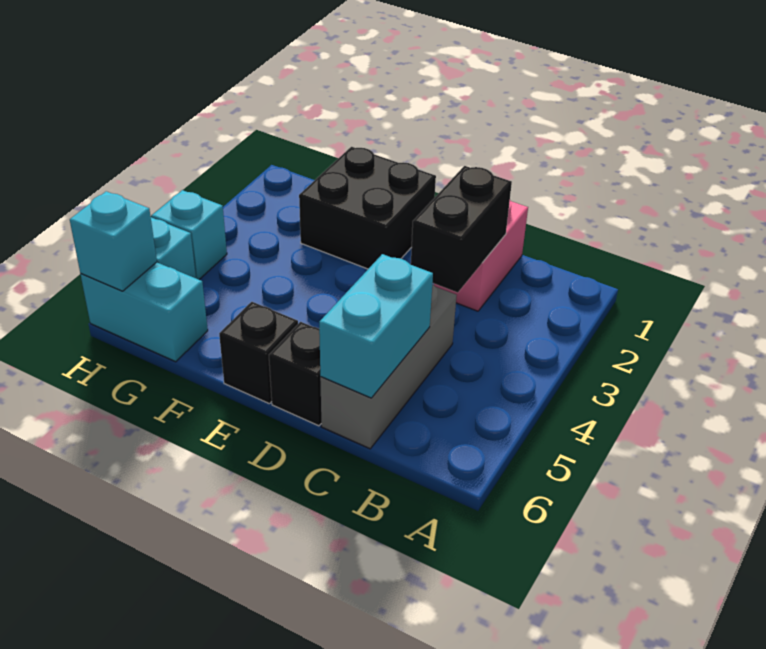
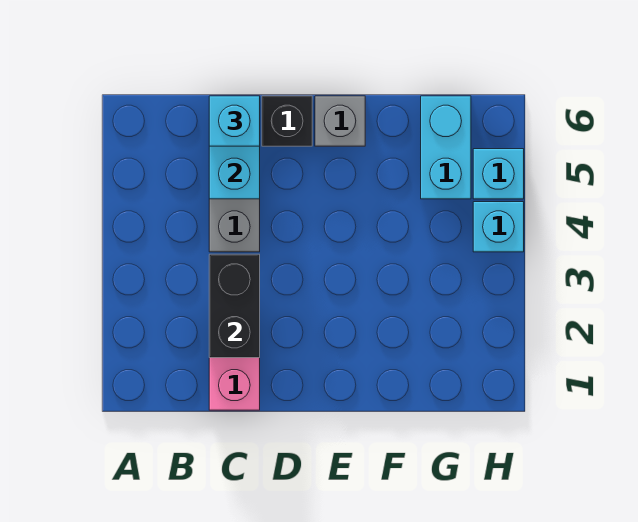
black 2x2 brick [299,147,436,269] -> none
black 1x1 brick [219,302,298,404] -> grey 1x1 brick [315,96,365,146]
cyan 1x2 brick [81,262,208,362] -> cyan 1x2 brick turned to [421,96,471,199]
cyan 1x1 brick [70,191,157,291] -> cyan 1x1 brick moved to [209,96,260,146]

